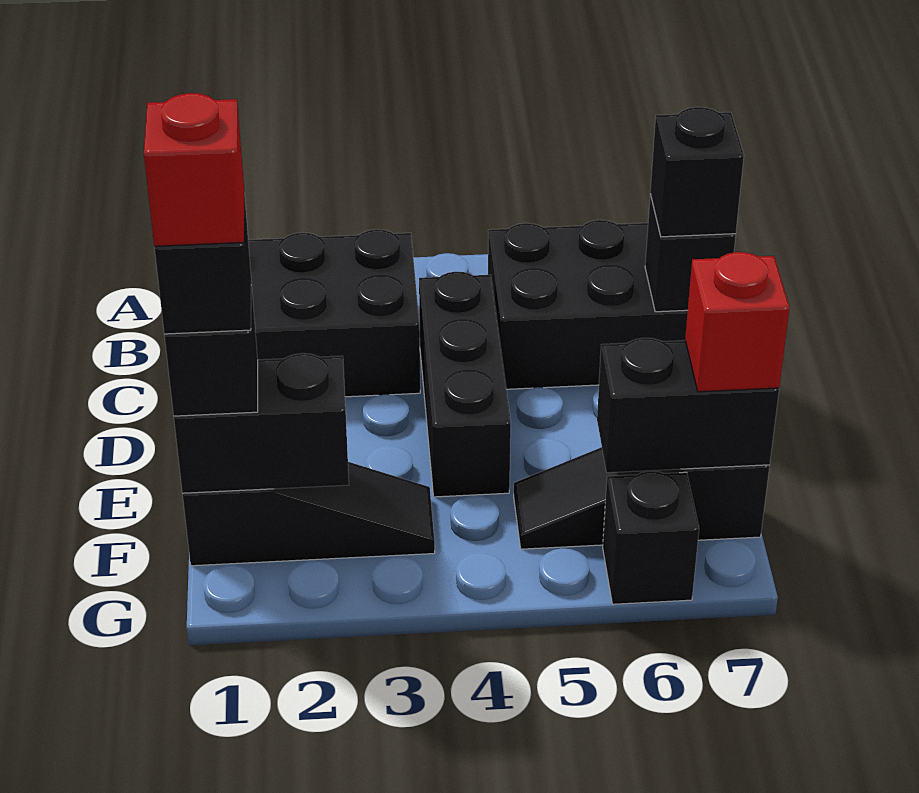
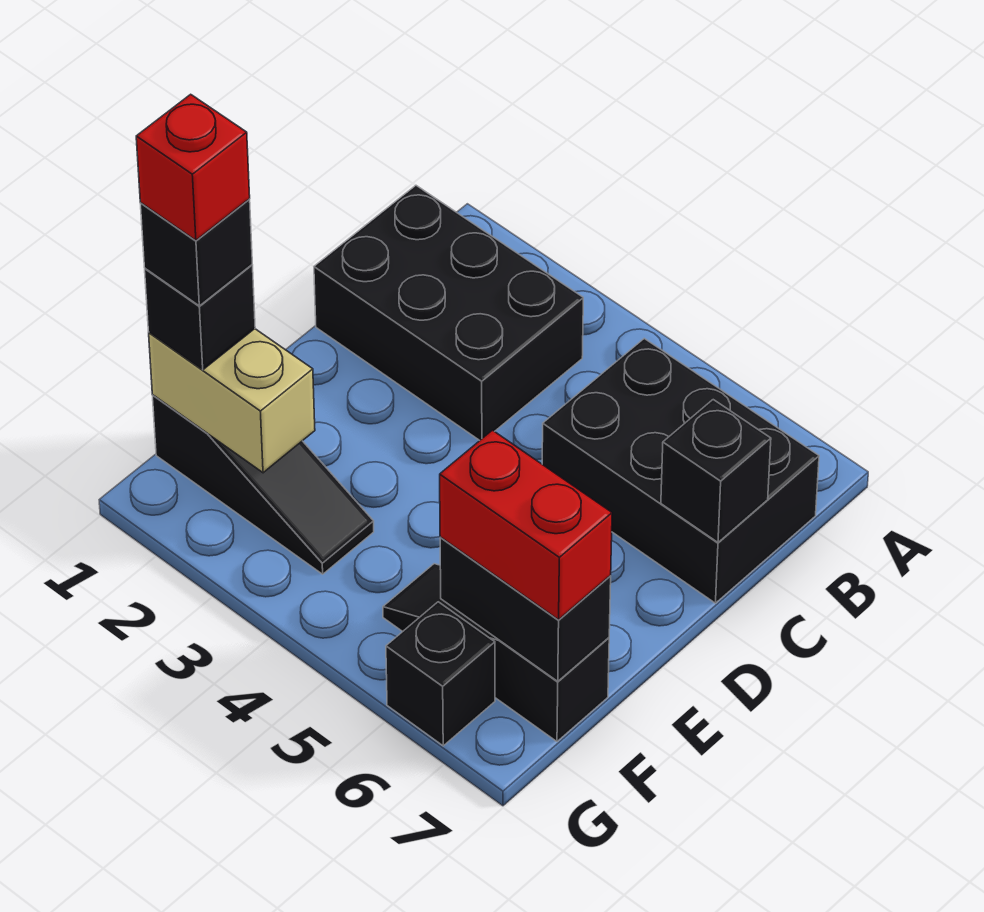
black 1x3 brick [419,272,511,497] -> none
black 1x1 brick [650,107,744,237] -> none
black 1x2 brick [174,353,349,493] -> tan 1x2 brick [149,329,315,473]
red 1x1 brick [685,252,790,392] -> red 1x2 brick [440,430,612,620]

